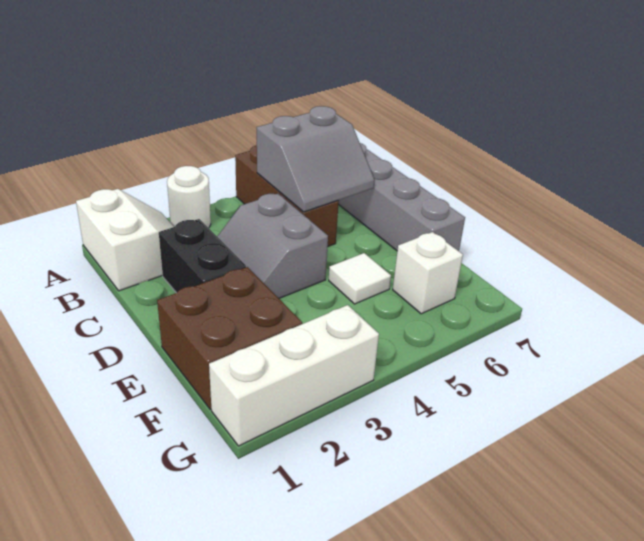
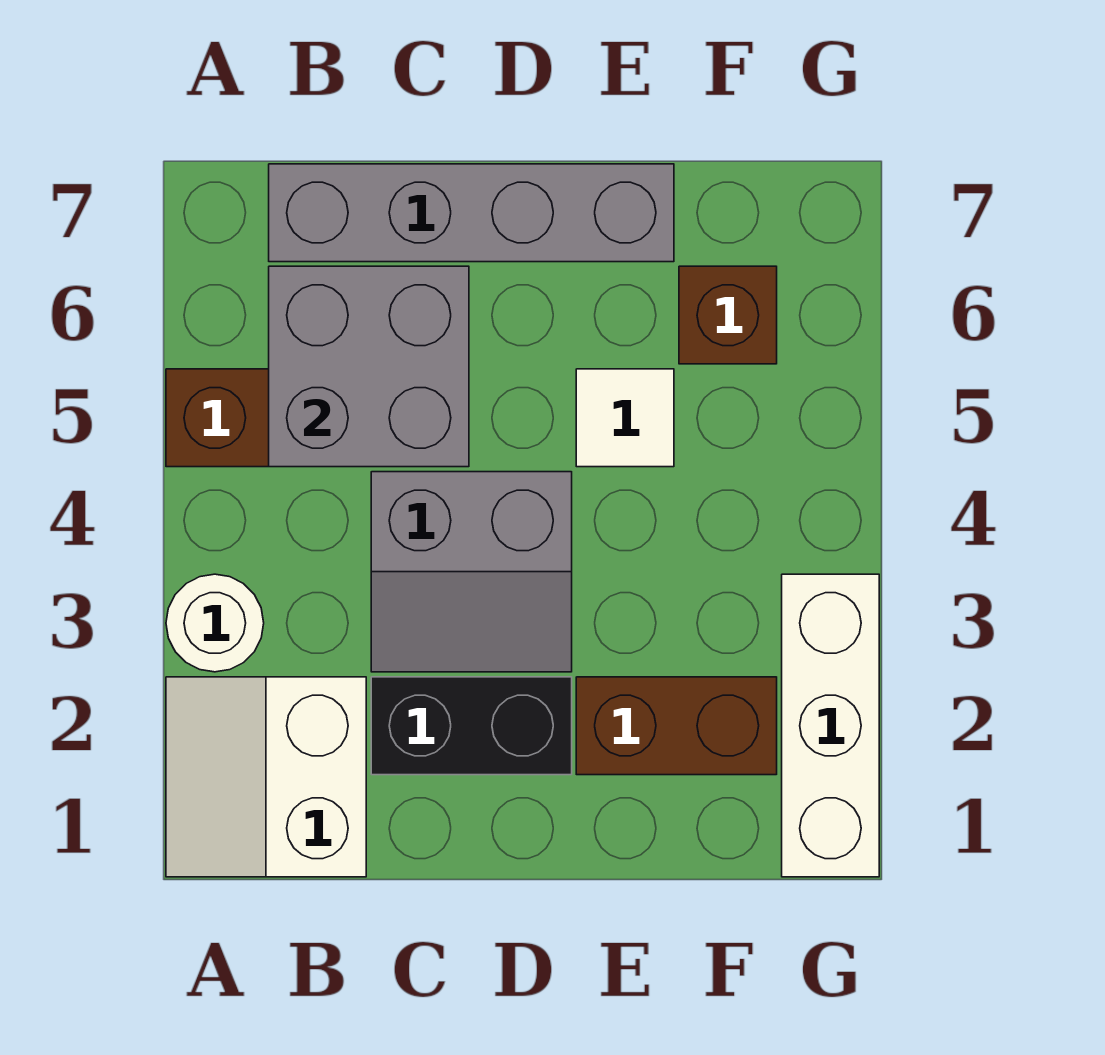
white 2x2 slope [76,189,174,291] -> white 2x2 slope turned to [166,677,366,877]
grey 2x2 slope [257,106,375,212] -> grey 2x2 brick [269,266,469,467]
brown 2x2 brick [157,267,302,409] -> brown 1x2 brick [576,677,777,775]
white 1x1 brick [393,232,463,314] -> brown 1x1 brick [679,266,777,364]

